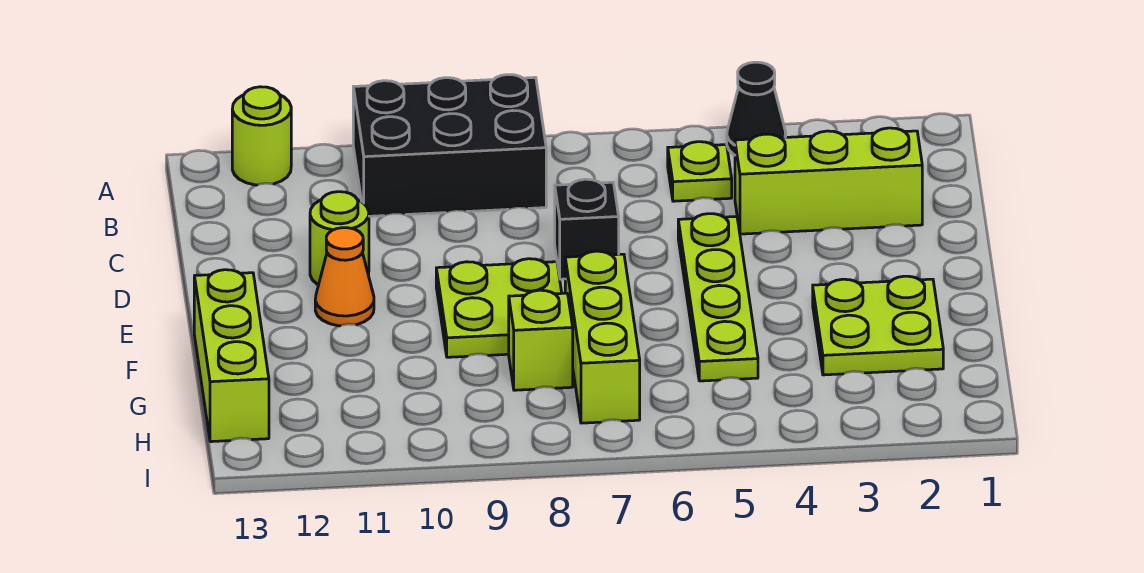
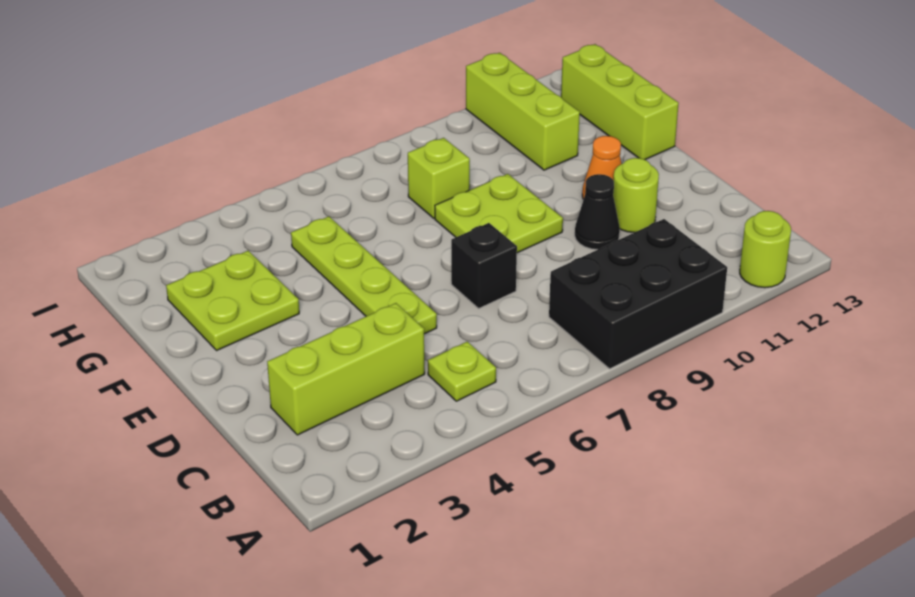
black 1x1 cone [727,62,786,155] -> black 1x1 cone moved to [575,174,620,250]
lime 1x3 brick [565,251,640,423] -> lime 1x3 brick moved to [466,53,580,170]

